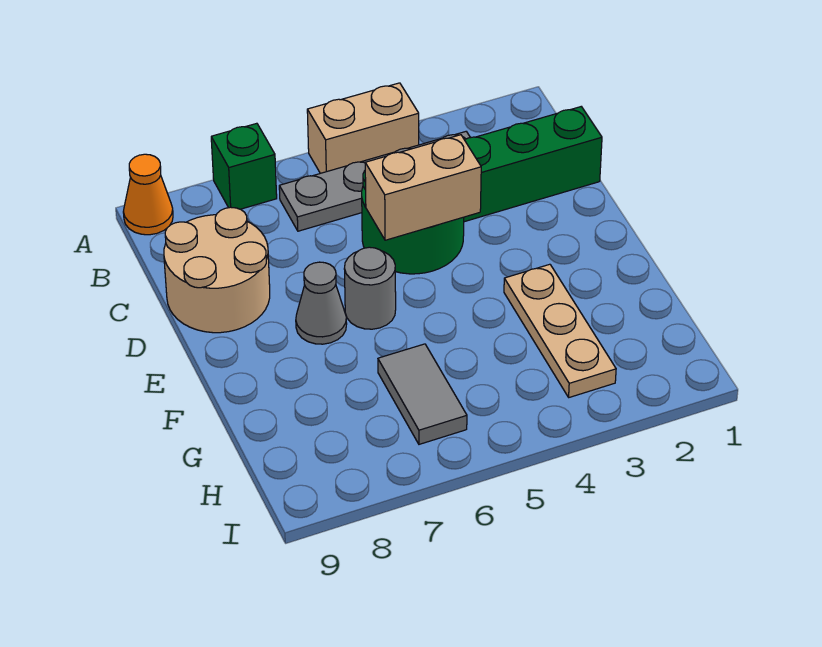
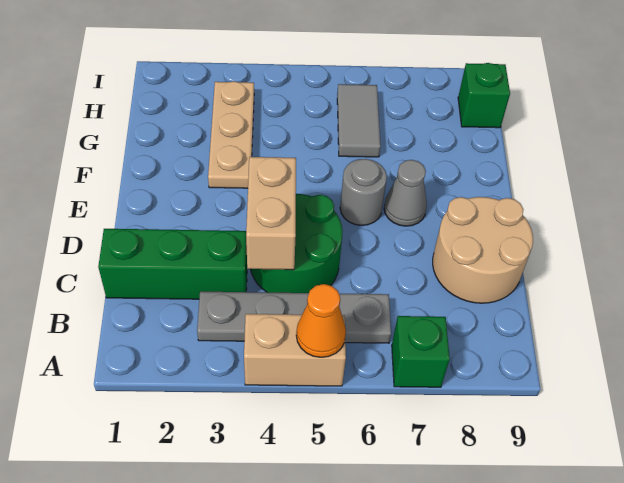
orange 1x1 cone [123,154,173,235] -> orange 1x1 cone moved to [296,284,346,357]
tan 1x2 brick [365,135,481,240] -> tan 1x2 brick turned to [246,157,296,270]
none -> green 1x1 brick [458,63,510,128]

